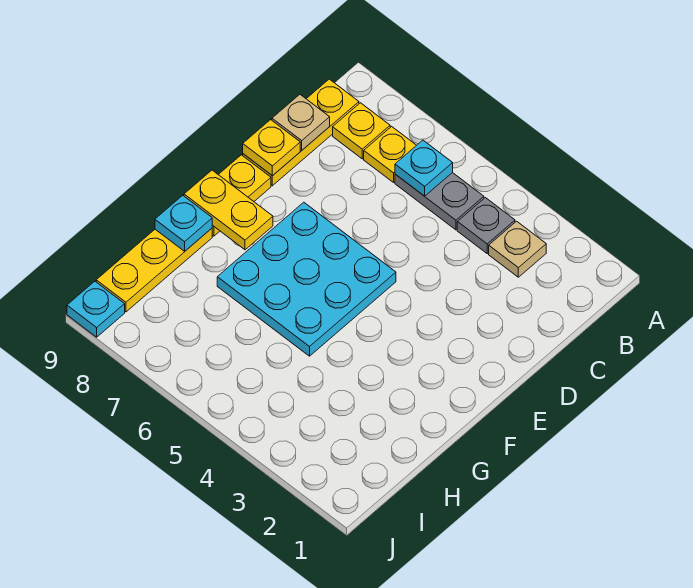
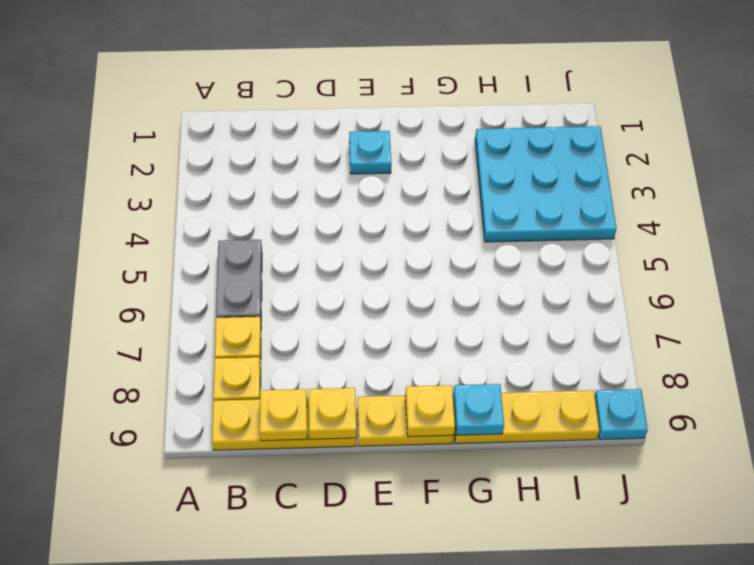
tan 1x1 plate [489,221,546,277] -> none
grey 1x1 plate [457,198,515,253] -> none
cyan 1x1 plate [395,140,453,196] -> cyan 1x1 plate moved to [349,131,391,174]
tan 1x1 plate [272,95,330,150] -> yellow 1x1 plate [260,389,308,441]
cyan 3x3 plate [217,202,396,356] -> cyan 3x3 plate moved to [475,126,616,242]
yellow 1x2 plate [184,170,273,250] -> yellow 1x1 plate [405,385,455,437]

